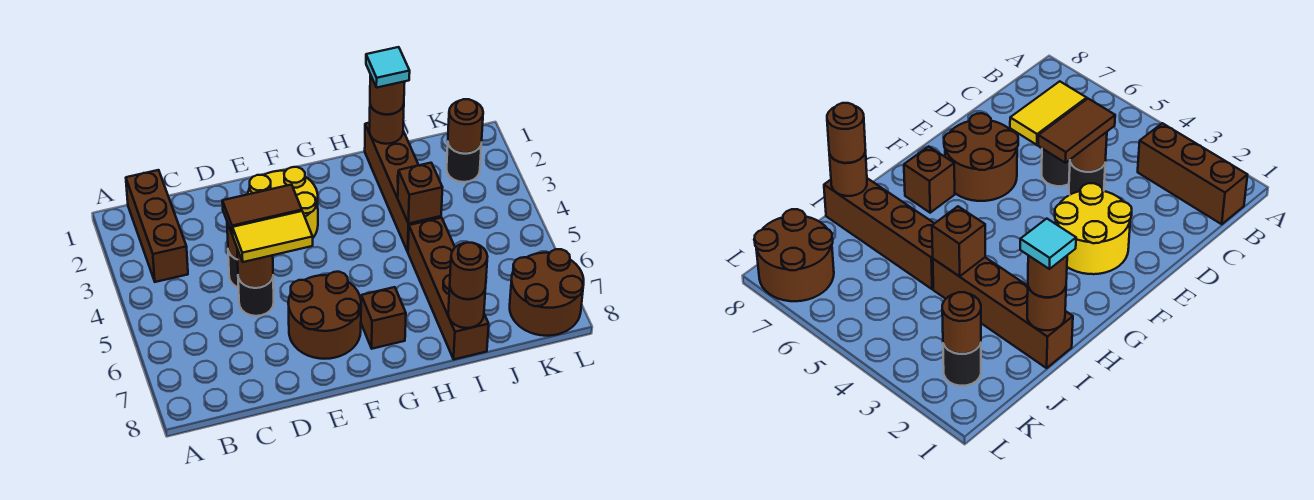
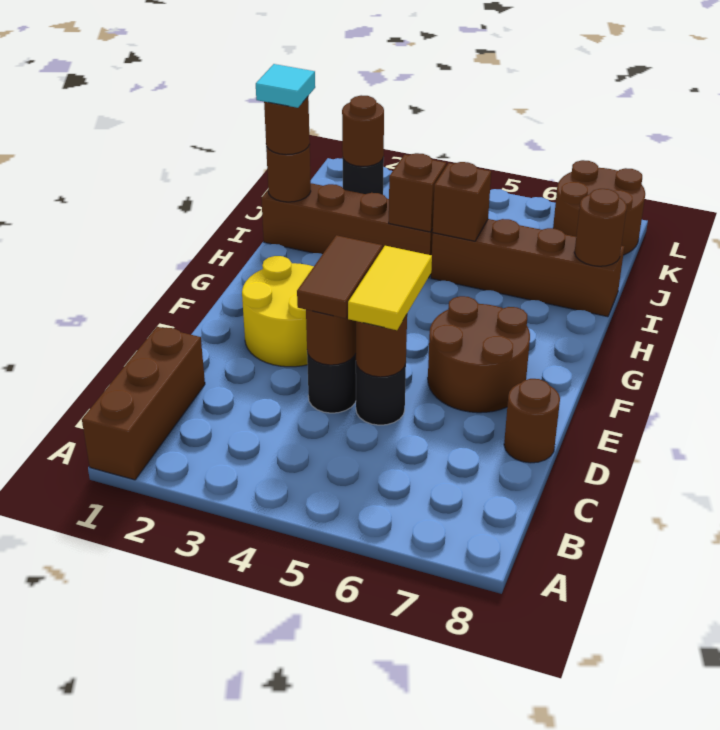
brown 1x3 brick [126,170,188,282] -> brown 1x3 brick turned to [82,327,205,480]
brown 1x1 brick [361,287,406,349] -> brown 1x1 brick moved to [432,162,491,241]
brown 1x1 round brick [450,243,488,299] -> brown 1x1 round brick moved to [504,379,560,463]

